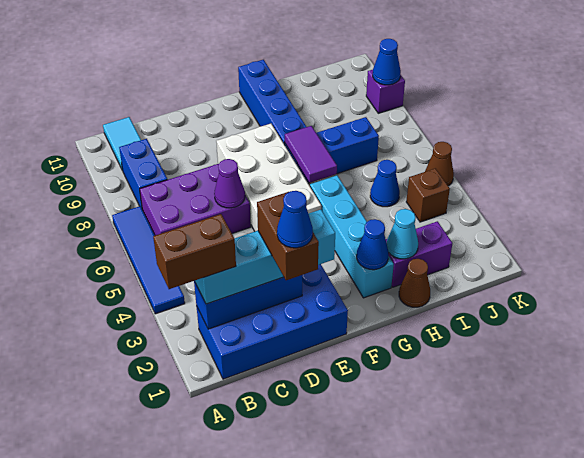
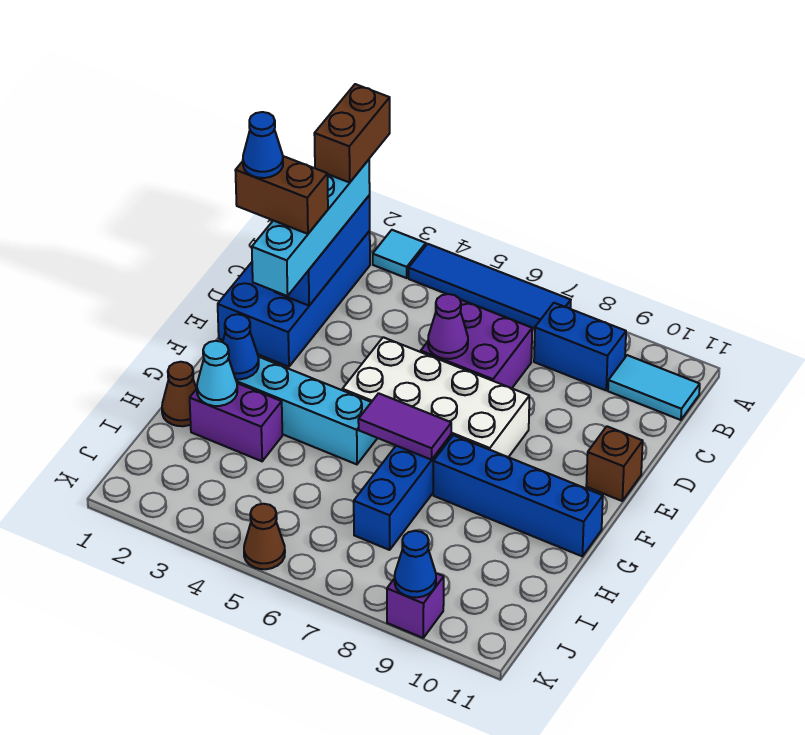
none -> cyan 1x1 tile [373,230,426,278]
purple 2x3 brick [140,164,251,235] -> purple 2x2 brick [421,300,532,388]
purple 1x2 brick [386,221,452,287] -> purple 1x2 brick turned to [190,383,282,461]
blue 1x1 cone [370,160,400,207] -> none
brown 1x1 brick [406,168,450,222] -> brown 1x1 brick moved to [586,426,643,501]

